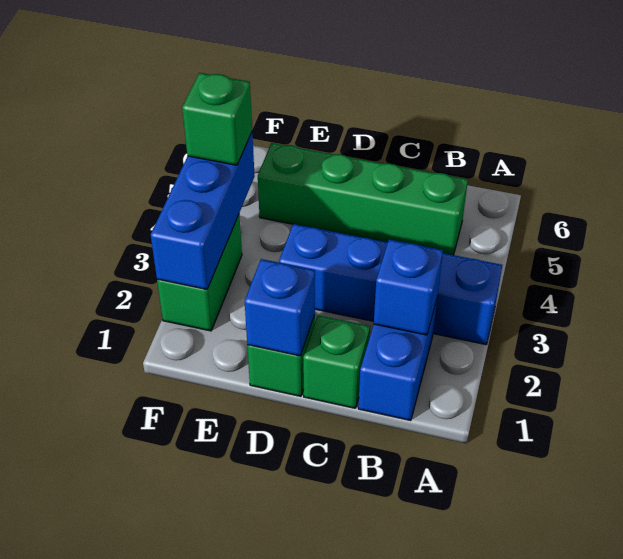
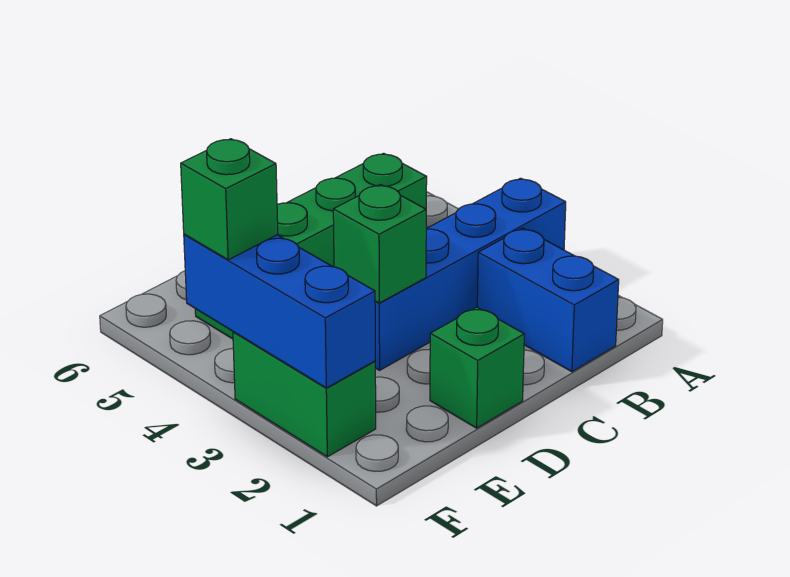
blue 1x1 brick [374,239,443,335] -> none
green 1x1 brick [303,315,370,408] -> green 1x1 brick moved to [333,185,426,303]
blue 1x1 brick [245,259,315,356] -> none

